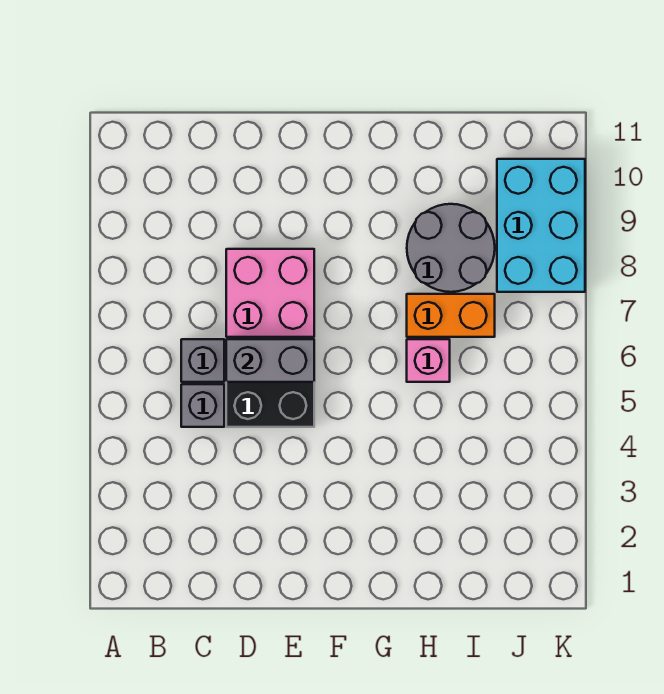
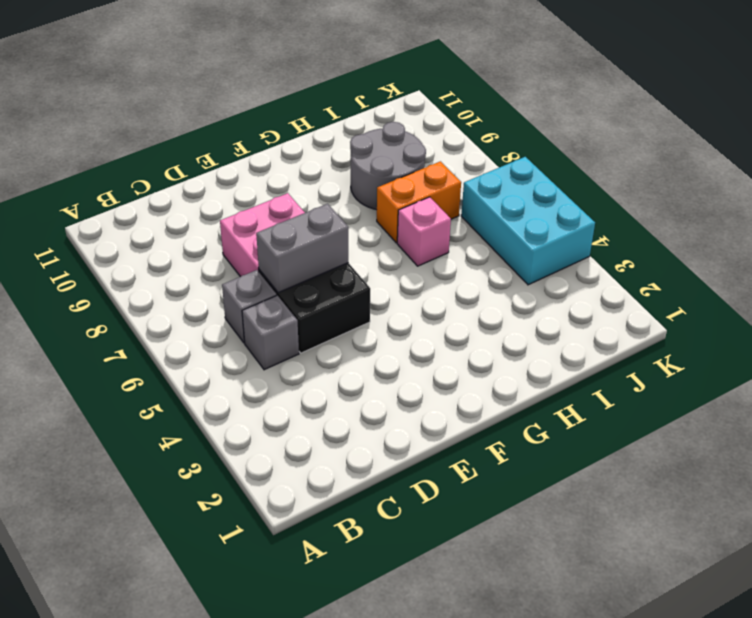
cyan 2x3 brick [497,159,585,292] -> cyan 2x3 brick moved to [461,157,595,285]

